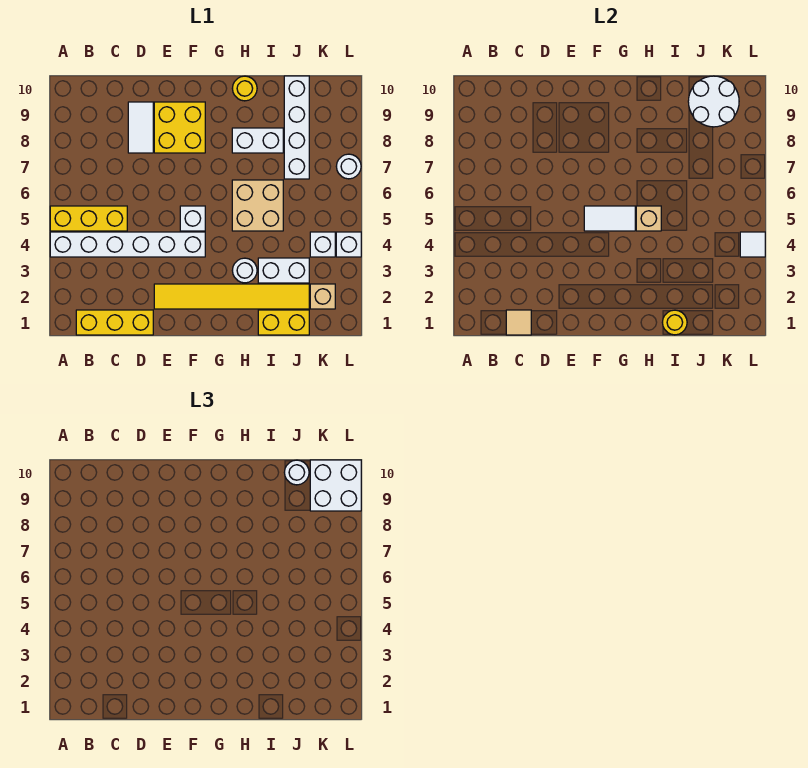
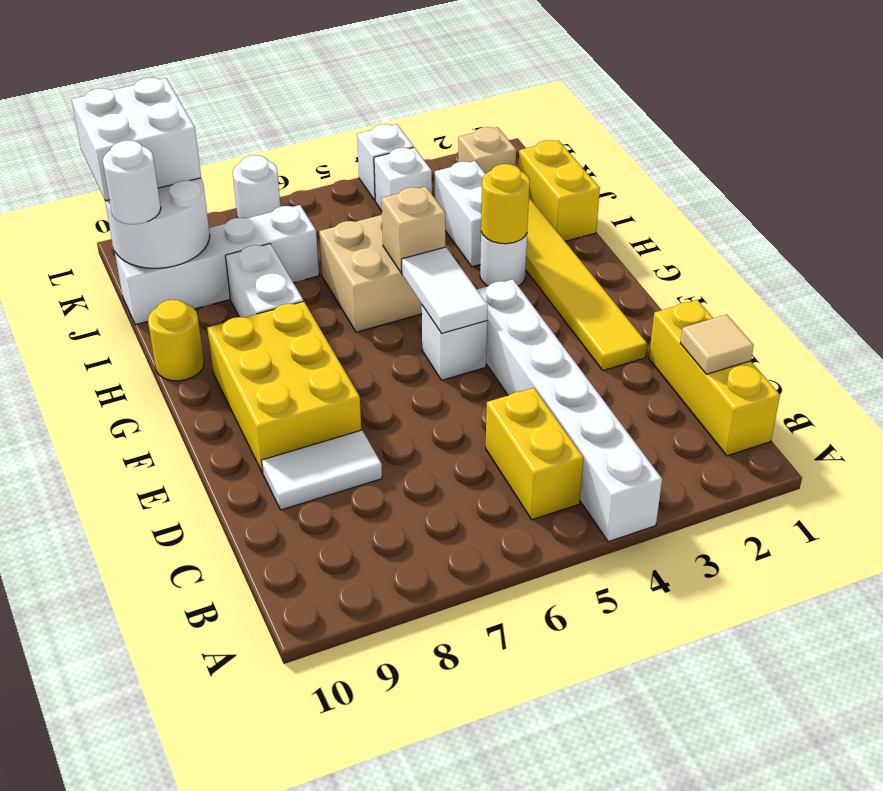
yellow 1x3 brick [50,206,127,231] -> yellow 1x2 brick [486,388,583,520]
yellow 2x2 brick [154,102,205,153] -> yellow 2x3 brick [207,301,361,473]
yellow 1x1 round brick [662,310,687,335] -> yellow 1x1 round brick moved to [481,164,530,244]
white 1x1 tile [740,232,765,257] -> none

